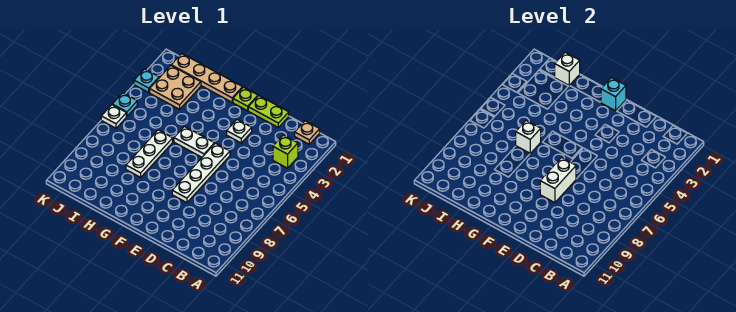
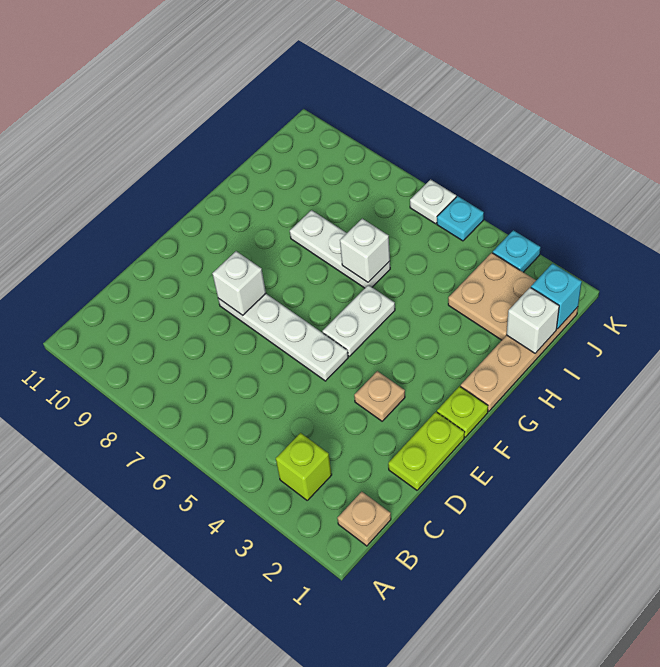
white 1x1 plate [227,120,252,143] -> tan 1x1 plate [354,371,405,421]
white 1x2 brick [540,158,576,203] -> white 1x1 brick [212,251,266,315]
cyan 1x1 brick [601,78,626,111] -> cyan 1x1 brick moved to [531,263,582,329]

